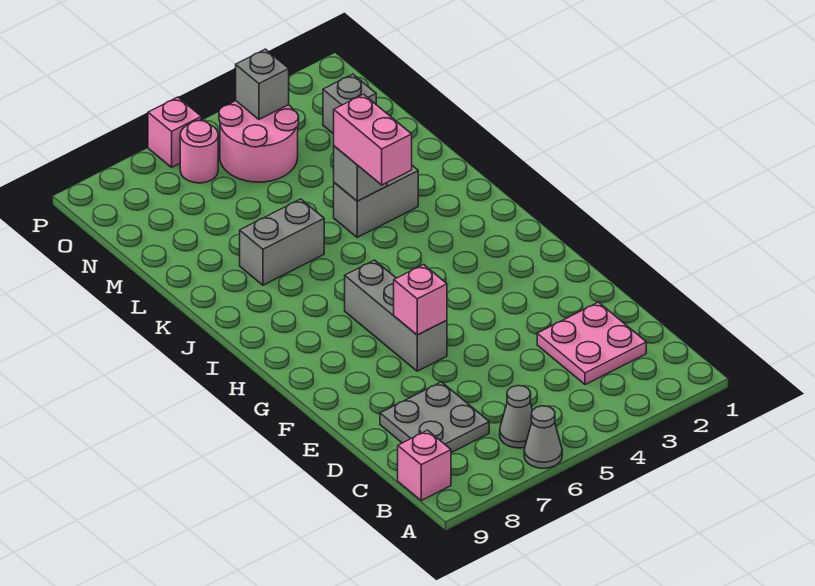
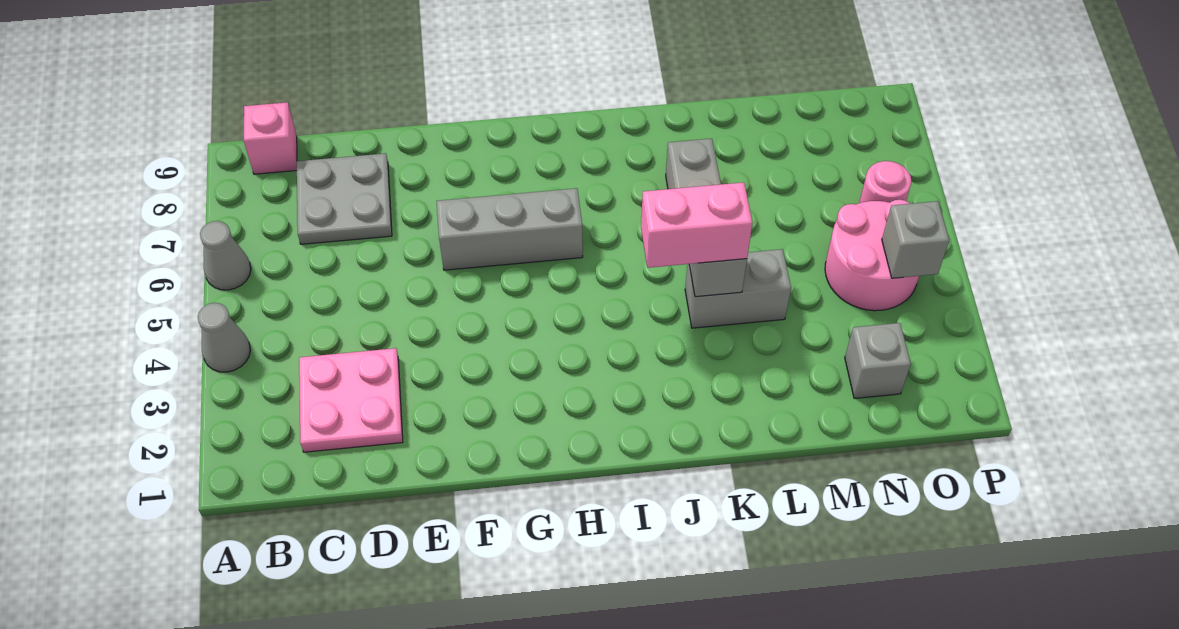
grey 1x1 cone [500,386,532,448] -> grey 1x1 cone moved to [198,303,250,372]
pink 1x1 brick [394,265,447,335] -> none
grey 1x2 brick [334,166,418,237] -> grey 1x2 brick turned to [685,249,791,328]
pink 1x1 brick [148,97,201,167] -> none

